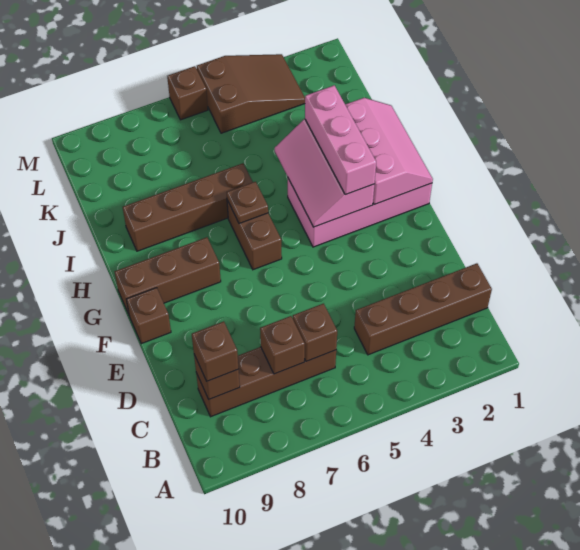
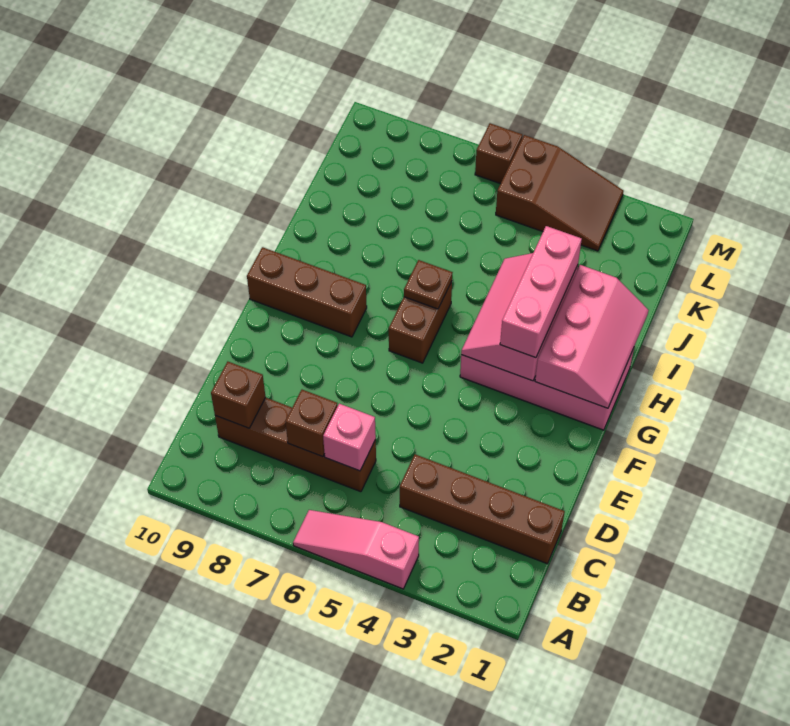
none -> pink 1x3 slope [293,510,419,589]
brown 1x1 brick [293,304,337,361] -> pink 1x1 brick [323,404,376,471]
brown 1x1 brick [192,321,239,381] -> none
brown 1x1 brick [126,288,171,344] -> none
brown 1x4 brick [123,163,253,251] -> none

